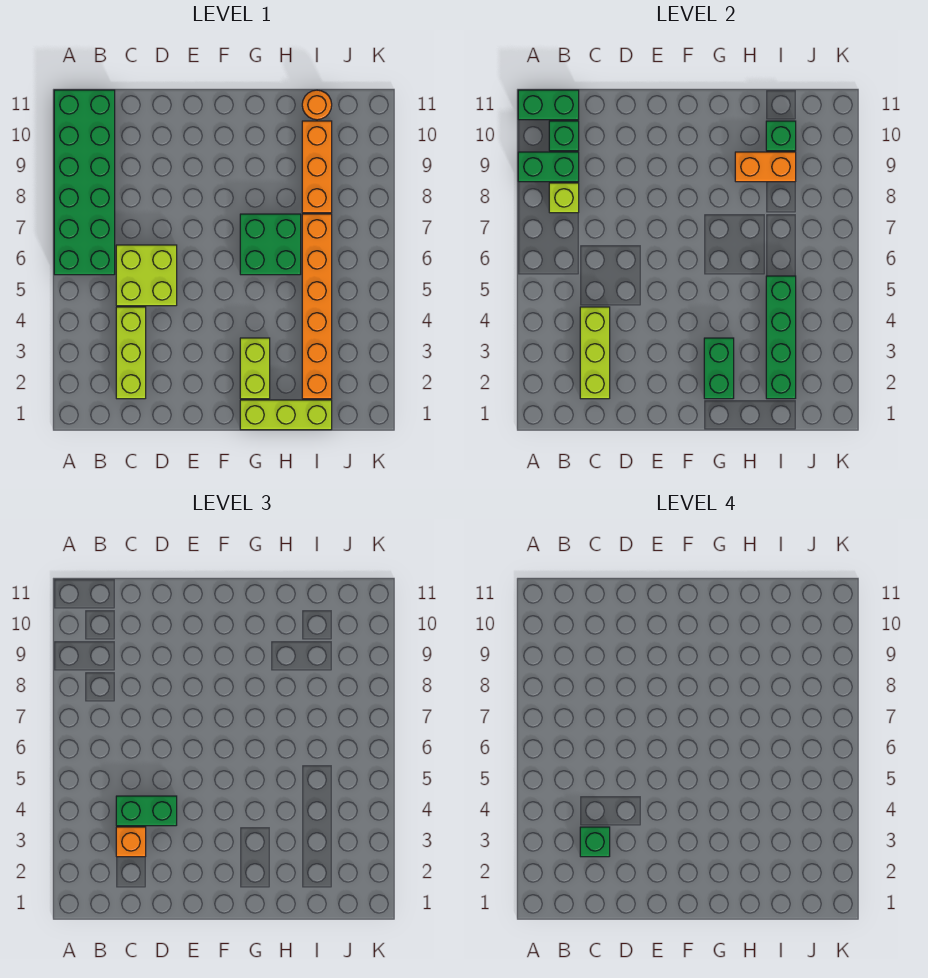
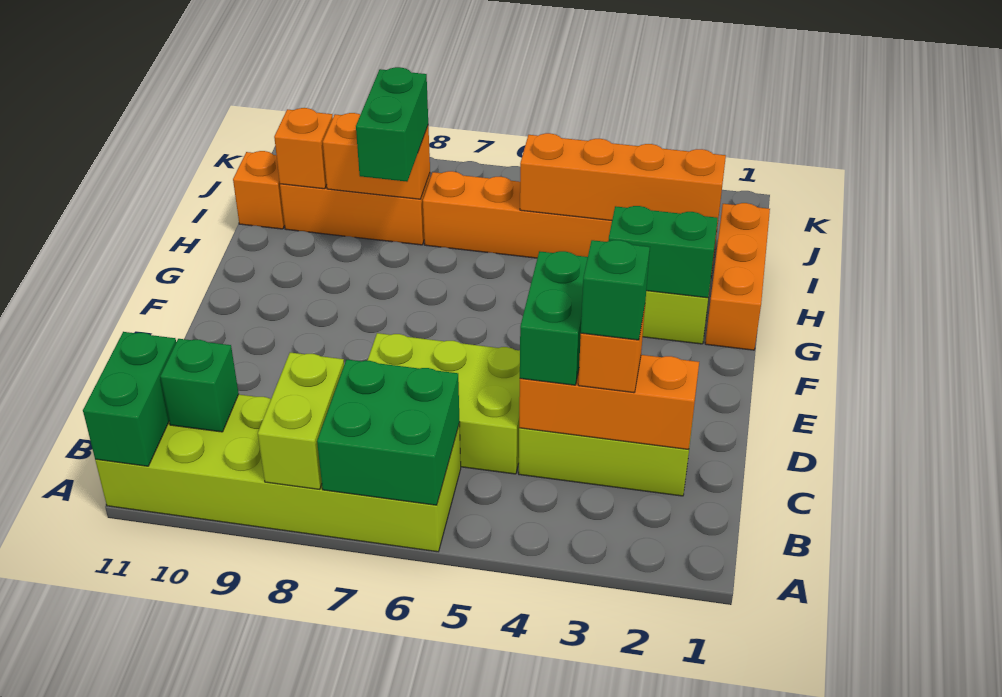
green 2x6 brick [54,90,115,275] -> lime 2x6 brick [95,394,461,552]
green 1x2 brick [518,152,579,182] -> green 1x2 brick moved to [356,67,428,182]
lime 1x1 brick [549,183,579,213] -> lime 1x2 brick [258,352,344,489]
lime 1x3 brick [580,307,610,399] -> orange 1x3 brick [519,355,699,450]
lime 2x2 brick [116,245,177,306] -> lime 2x3 brick [367,333,520,474]
lime 1x3 brick [240,400,332,430] -> orange 1x3 brick [705,203,770,350]
green 2x2 brick [240,214,301,275] -> green 2x2 brick moved to [317,360,459,505]
orange 1x2 brick [735,152,796,182] -> orange 1x2 brick turned to [323,113,430,199]
green 1x4 brick [766,276,796,399] -> orange 1x4 brick [520,133,726,232]
green 1x1 brick [766,121,796,151] -> orange 1x1 brick [274,108,333,189]
orange 1x1 round brick [302,90,332,120] -> orange 1x1 brick [233,151,285,229]

